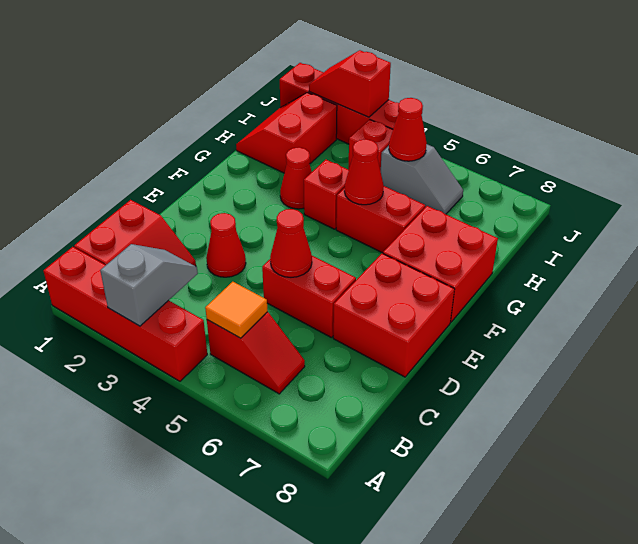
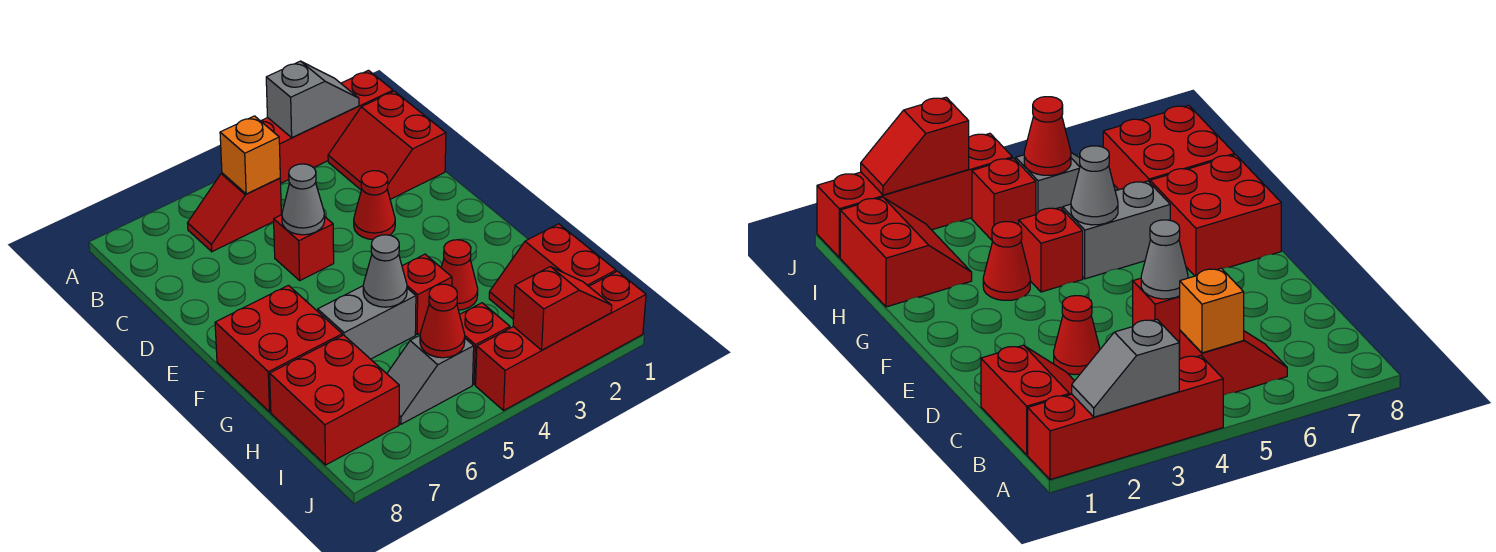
grey 1x2 slope [100,244,198,326] -> grey 1x2 slope turned to [266,61,359,137]
orange 1x1 tile [205,282,268,338] -> orange 1x1 brick [220,116,280,194]
red 1x2 brick [262,256,356,338] -> red 1x1 brick [274,215,334,280]
red 1x1 cone [270,209,312,277] -> grey 1x1 cone [282,164,325,235]
red 2x2 brick [333,253,455,377] -> red 2x2 brick moved to [270,335,399,465]
red 1x2 brick [336,186,425,253] -> grey 1x2 brick [318,286,416,359]
red 1x1 cone [344,139,384,205] -> grey 1x1 cone [363,235,407,307]
red 2x2 slope [236,93,337,173] -> red 2x2 slope turned to [489,224,616,319]

